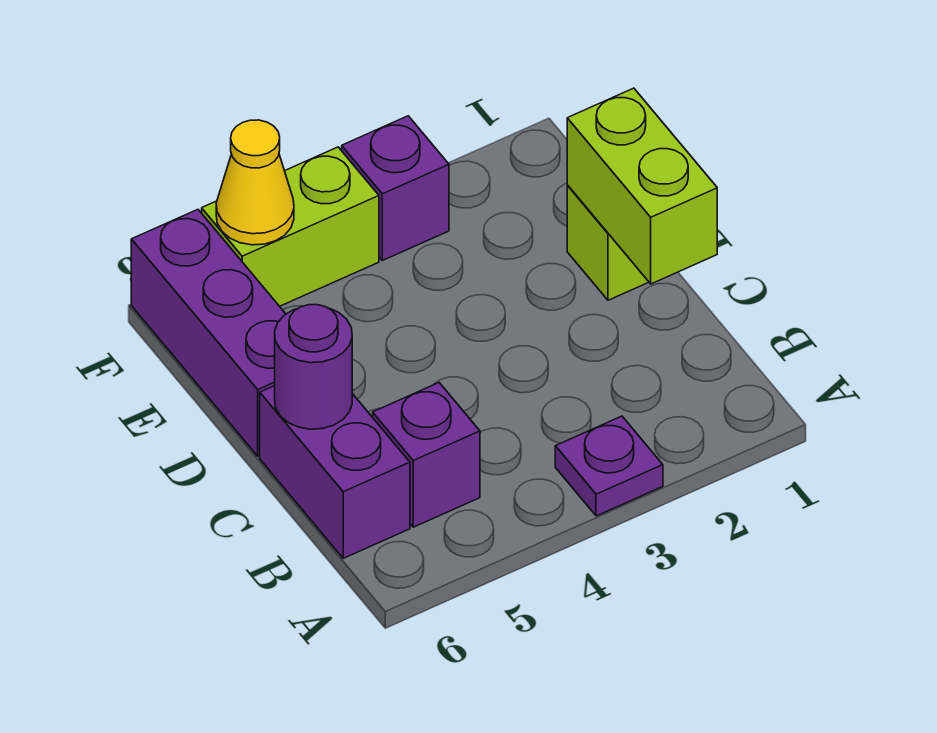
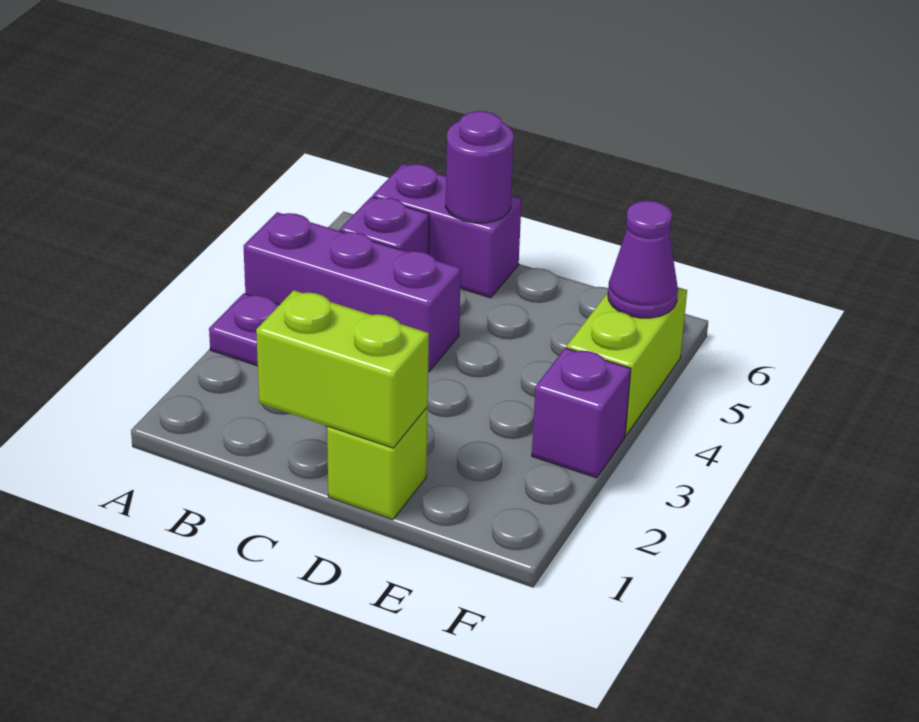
purple 1x3 brick [131,210,286,456] -> purple 1x3 brick moved to [243,212,461,372]
yellow 1x1 cone [216,120,294,245] -> purple 1x1 cone [608,201,678,318]

